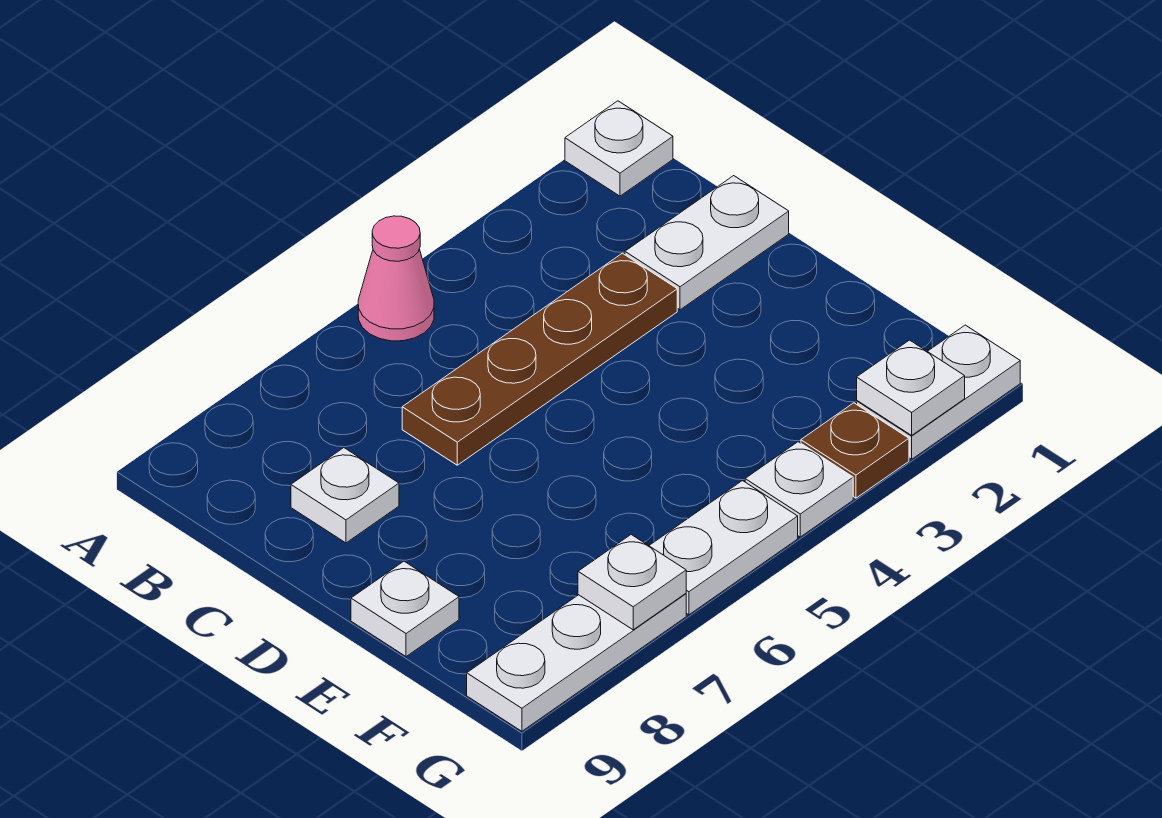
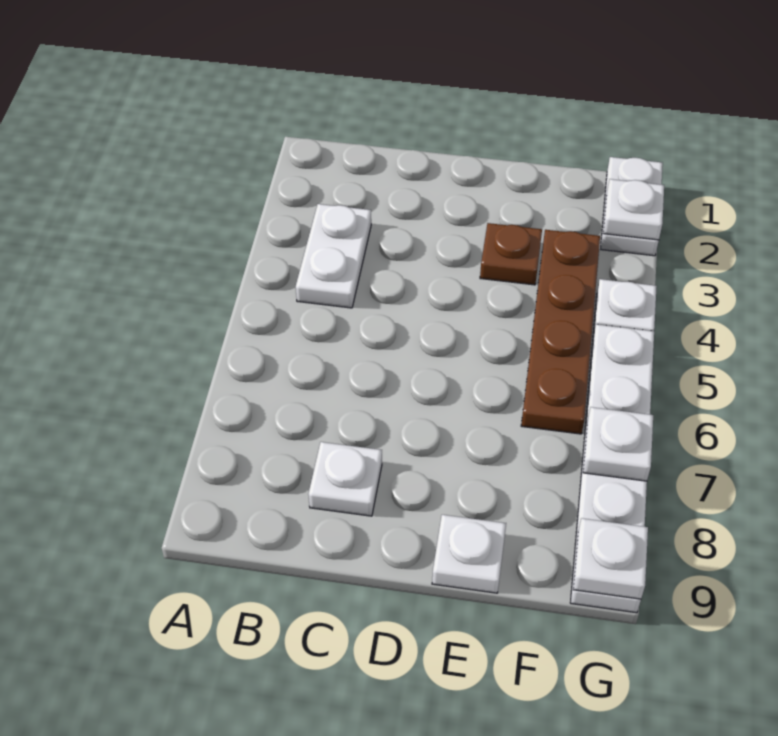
white 1x1 plate [565,101,673,196] -> white 1x1 plate moved to [573,518,648,599]
pink 1x1 cone [358,216,434,341] -> none
white 1x2 plate [625,176,789,310] -> white 1x2 plate moved to [296,204,371,308]
brown 1x4 plate [402,253,677,465] -> brown 1x4 plate moved to [521,230,600,434]
brown 1x1 plate [801,403,909,498] -> brown 1x1 plate moved to [480,223,542,285]

